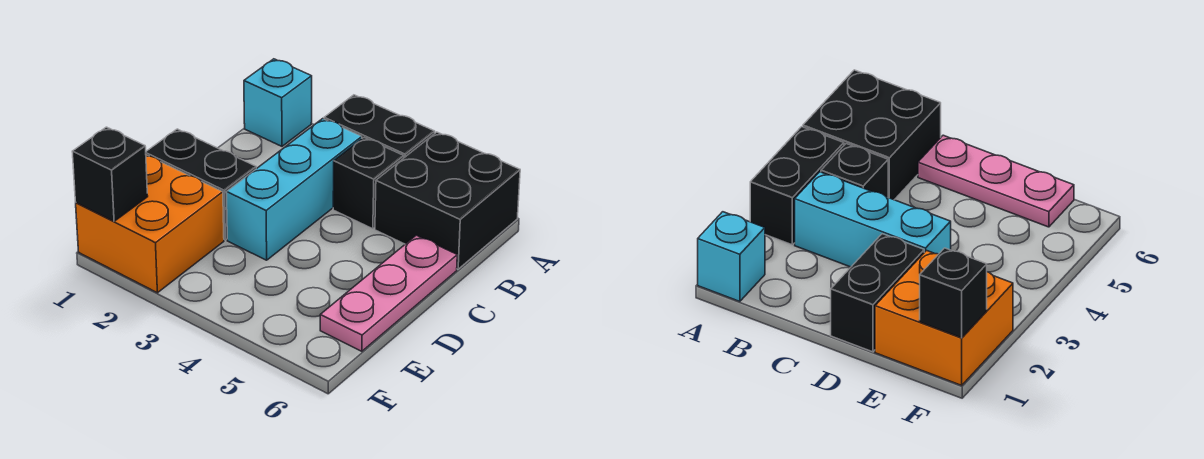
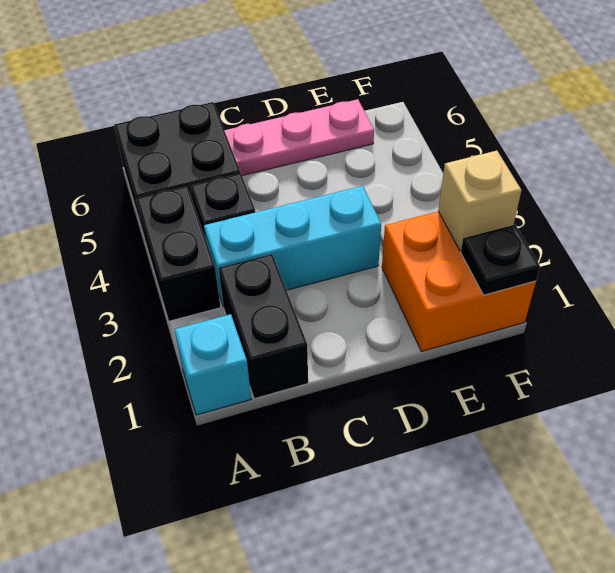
black 1x2 brick [146,129,256,240] -> black 1x2 brick moved to [218,254,308,399]
black 1x1 brick [72,127,148,221] -> black 1x1 plate [461,225,540,295]
none -> tan 1x1 brick [438,151,521,250]

